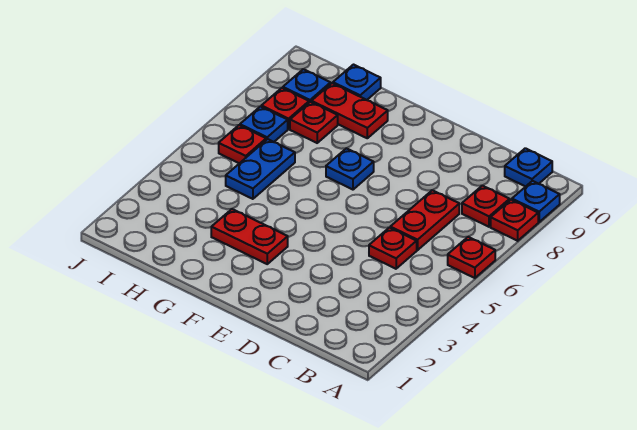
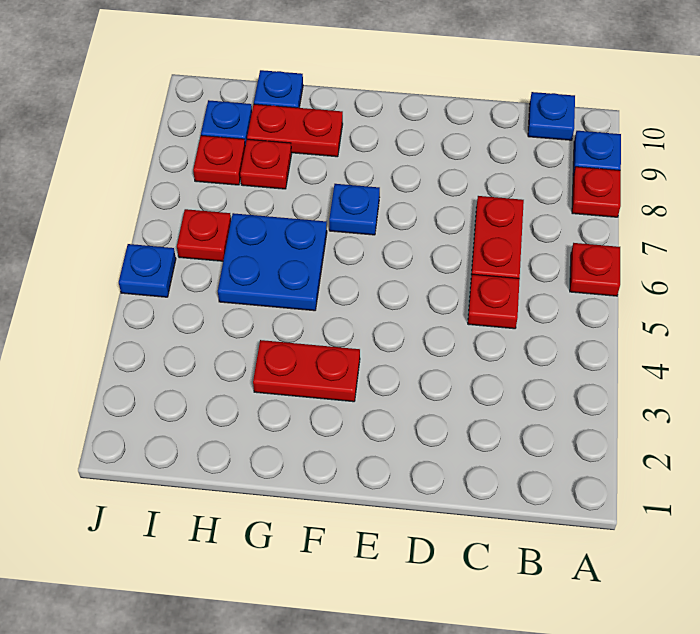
red 1x1 plate [462,186,510,227] -> none
blue 1x2 plate [226,139,295,199] -> blue 2x2 plate [218,213,327,311]
blue 1x1 plate [240,106,288,142] -> blue 1x1 plate moved to [119,244,176,297]

